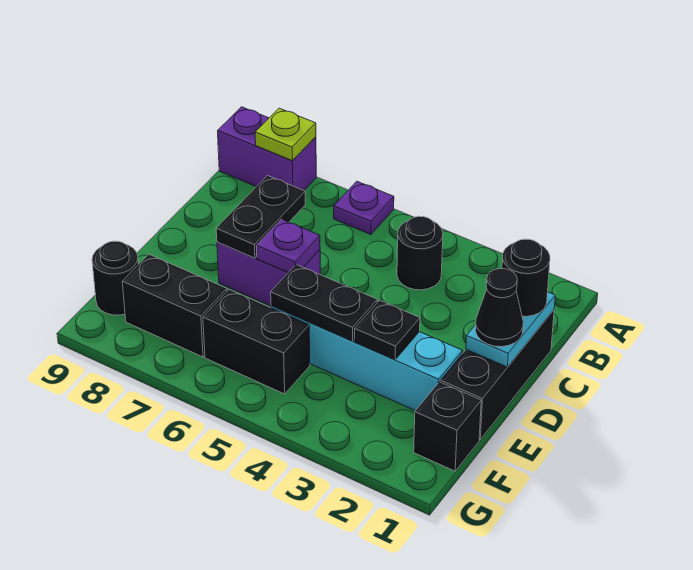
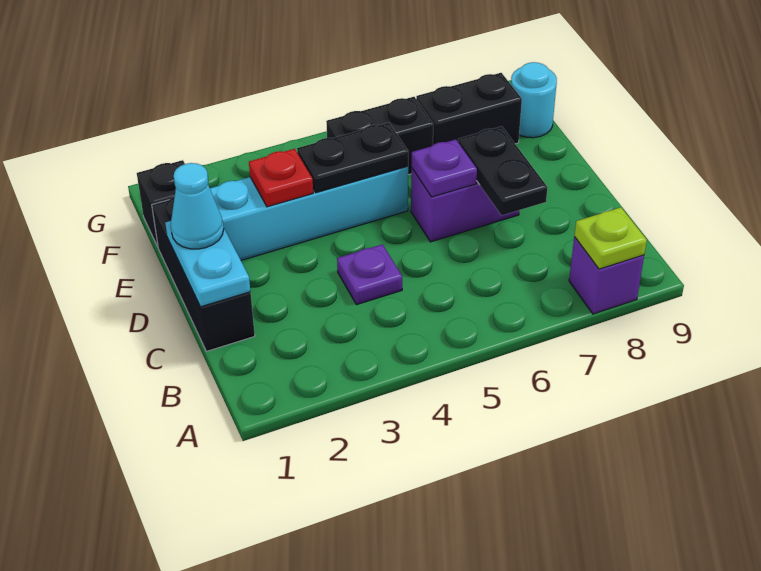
purple 1x1 plate [334,181,394,235] -> purple 1x1 plate moved to [337,244,402,305]
purple 1x2 brick [218,107,316,190] -> purple 1x1 brick [569,237,644,314]
black 1x1 round brick [397,216,443,290] -> none
black 1x1 round brick [502,239,550,317] -> none
black 1x1 cone [475,269,523,347] -> cyan 1x1 cone [171,163,224,249]
black 1x1 plate [355,300,420,360] -> red 1x1 plate [249,149,313,207]
black 1x1 round brick [92,241,139,315] -> cyan 1x1 round brick [511,62,557,138]

